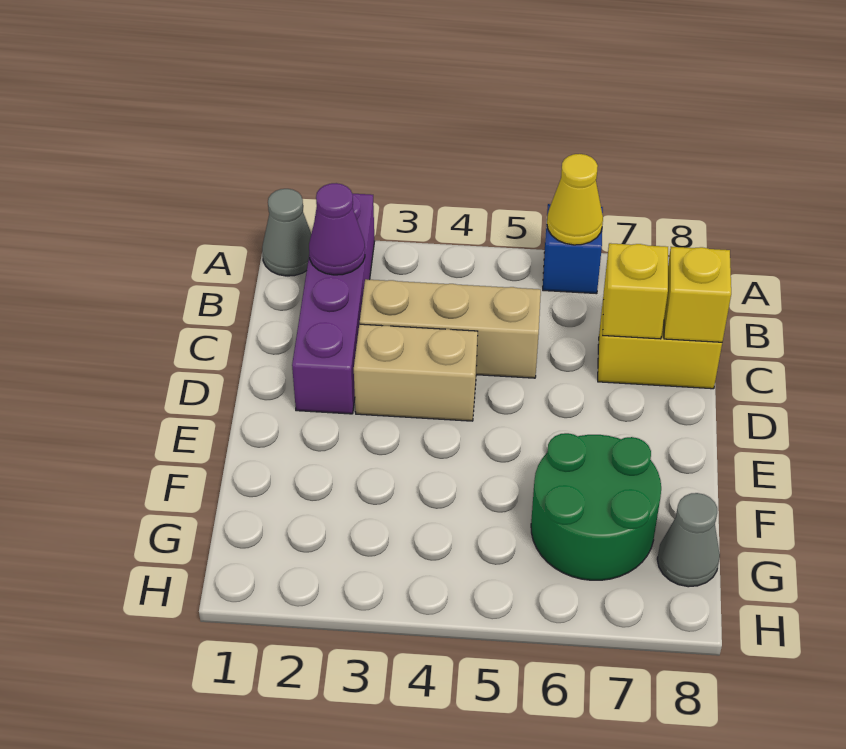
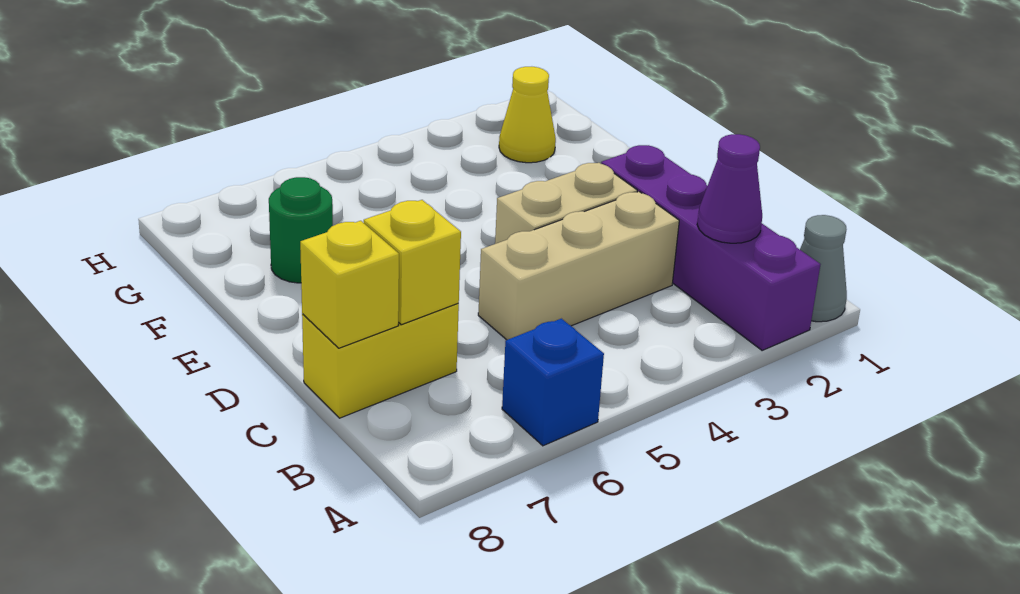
yellow 1x1 cone [547,154,603,245] -> yellow 1x1 cone moved to [499,67,556,163]
green 2x2 round brick [531,433,661,580] -> green 1x1 round brick [269,177,333,283]
grey 1x1 cone [657,493,720,587] -> none

